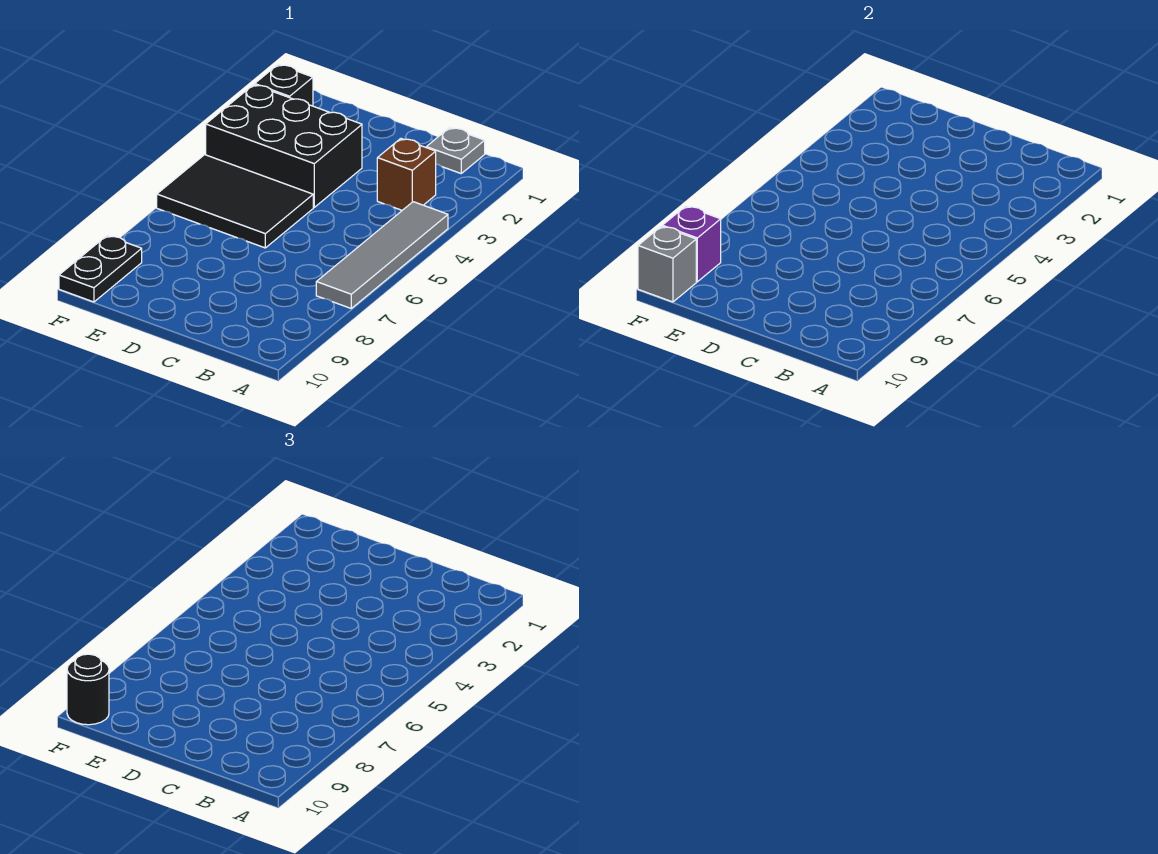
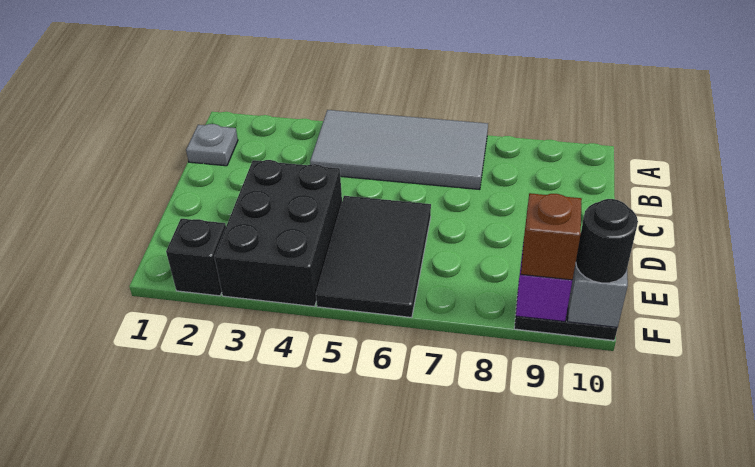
grey 1x4 tile [316,202,448,308] -> grey 2x4 tile [310,110,488,190]
brown 1x1 brick [377,139,436,210] -> brown 1x1 brick moved to [521,193,582,280]

